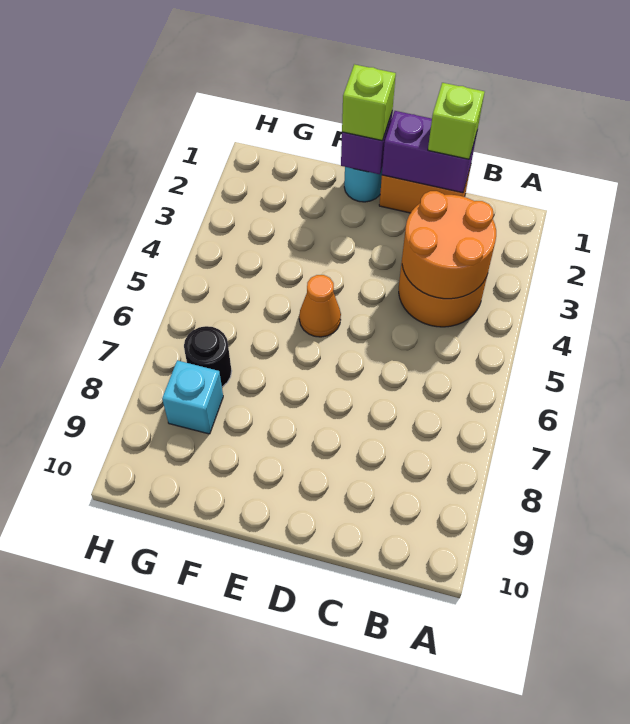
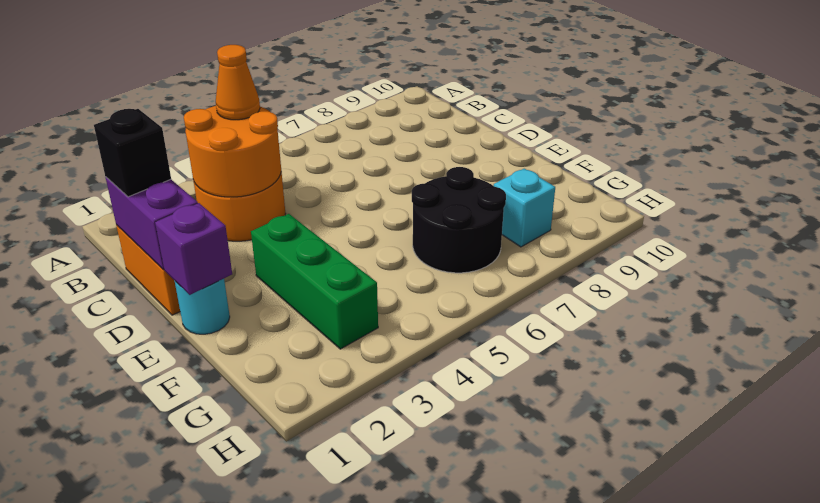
lime 1x1 brick [428,83,484,159] -> black 1x1 brick [94,109,171,197]
lime 1x1 brick [342,64,396,141] -> none
none -> green 1x3 brick [251,214,378,349]
orange 1x1 cone [299,275,341,337] -> orange 1x1 cone moved to [216,45,260,120]
black 1x1 round brick [184,326,232,387] -> black 2x2 round brick [412,167,506,273]

